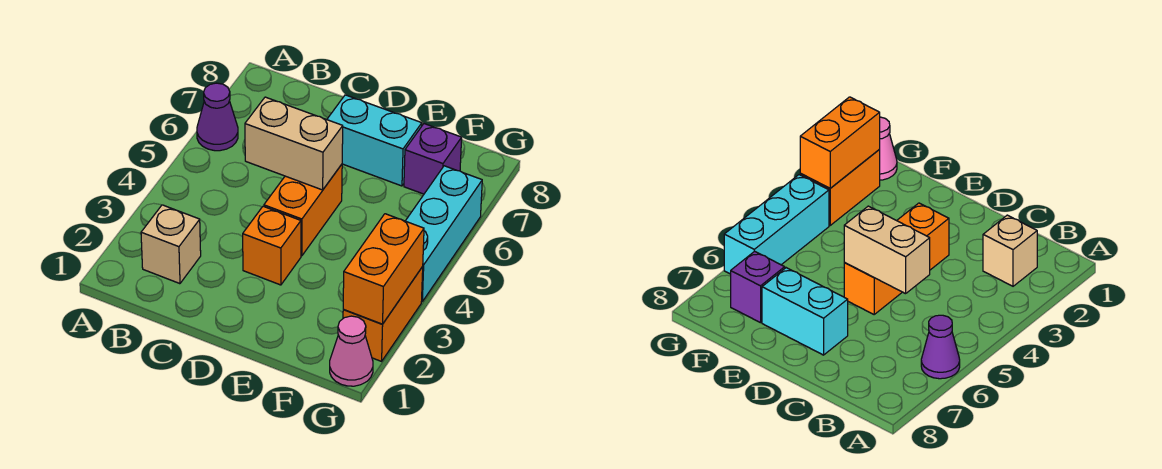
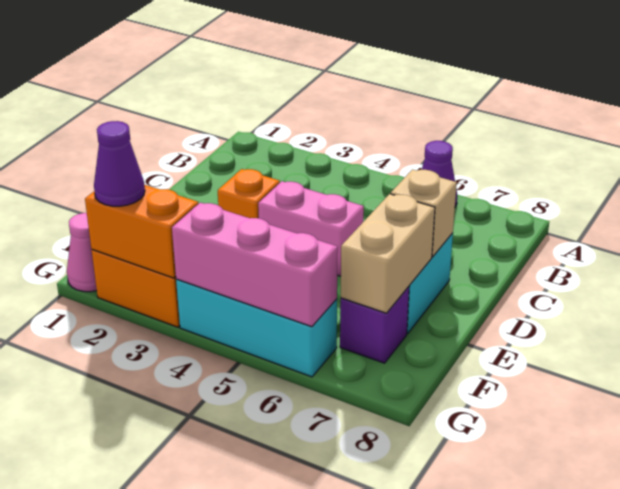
tan 1x1 brick [141,205,201,284] -> tan 1x1 brick moved to [391,169,457,257]
tan 1x2 brick [245,97,343,190] -> tan 1x2 brick moved to [341,194,435,313]
orange 1x2 brick [264,164,342,256] -> pink 1x2 brick [258,181,364,276]
none -> purple 1x1 cone [94,121,145,206]
none -> pink 1x3 brick [172,203,338,327]

